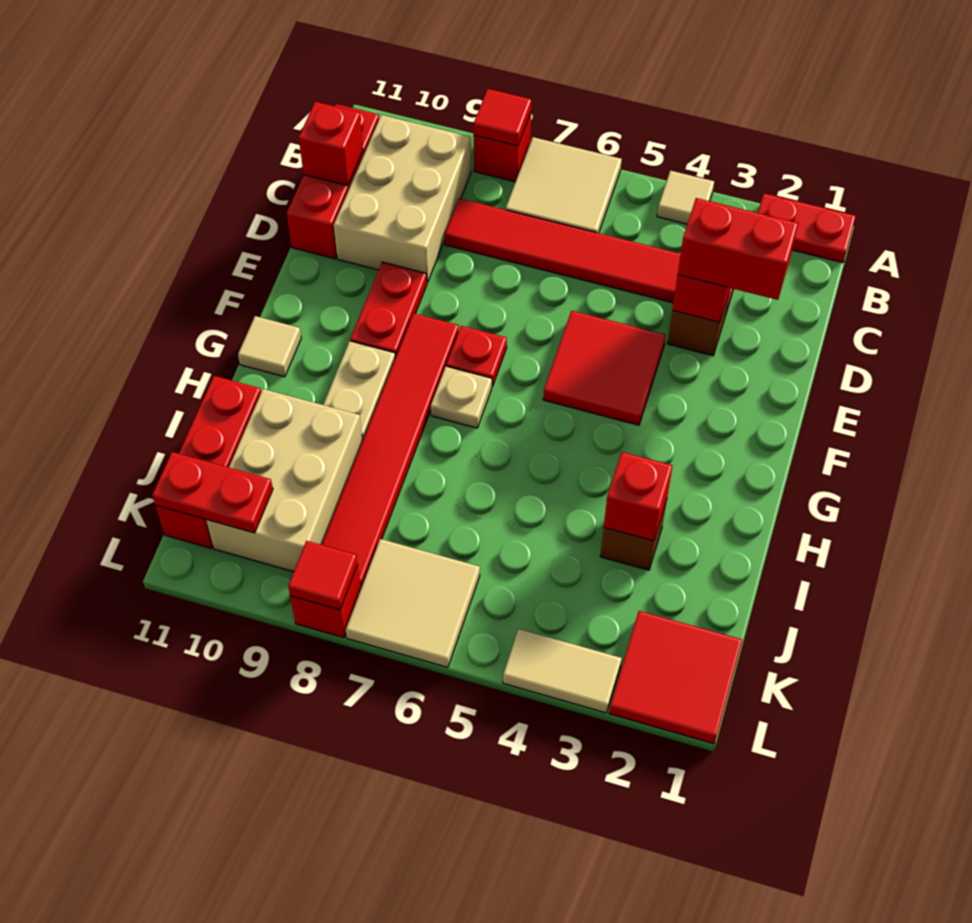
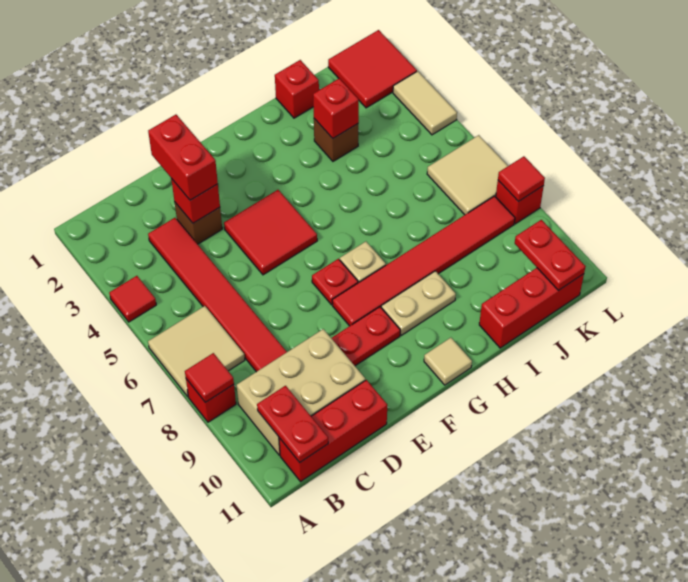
red 1x2 plate [758,193,856,263] -> red 1x2 plate moved to [257,386,328,462]
tan 1x1 tile [657,171,714,224] -> red 1x1 tile [109,276,156,322]
red 1x1 brick [299,102,363,186] -> red 1x1 brick moved to [275,60,319,118]
tan 2x3 brick [206,389,363,572] -> none

